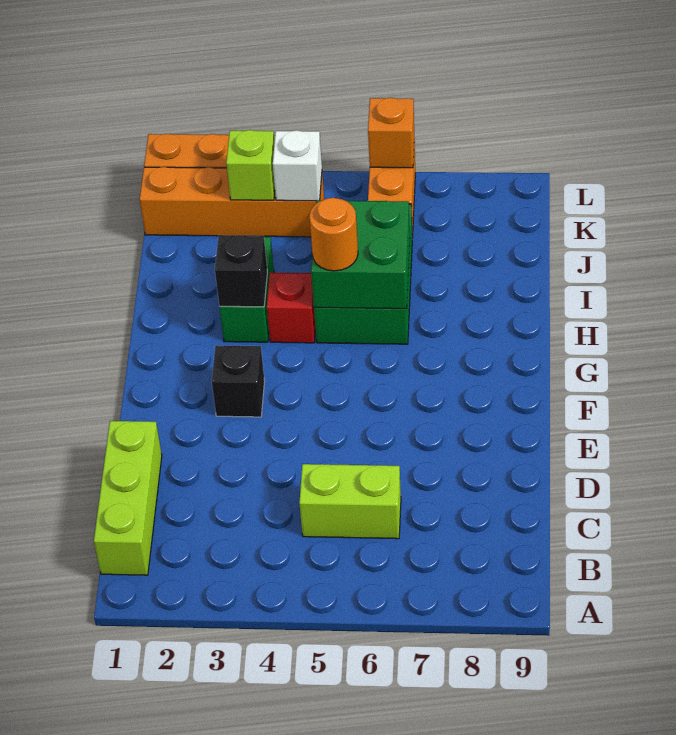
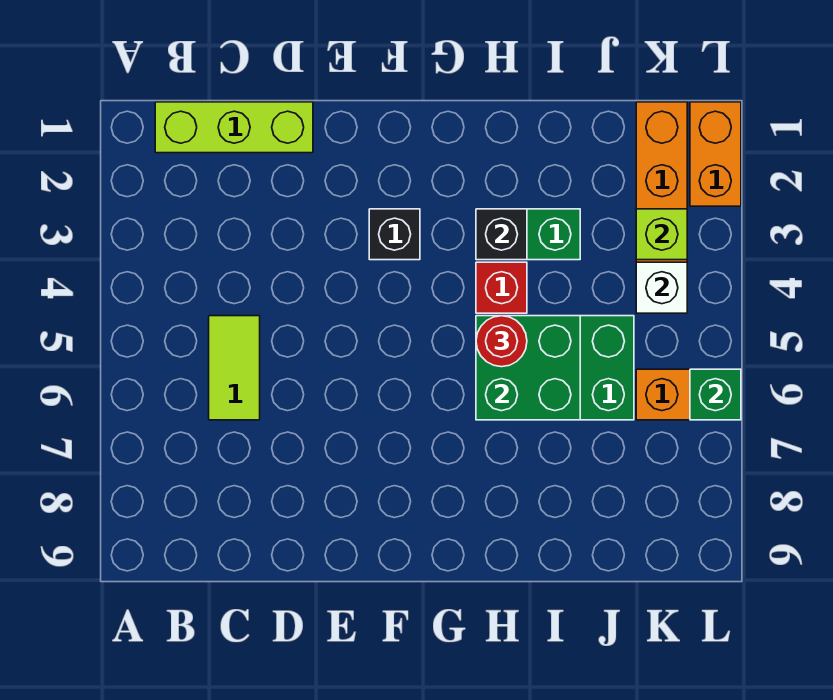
lime 1x2 brick [299,464,401,539] -> lime 1x2 tile [209,316,260,420]
orange 1x1 round brick [309,198,358,271] -> red 1x1 round brick [476,316,527,367]
orange 1x1 brick [368,98,414,168] -> green 1x1 brick [690,369,741,420]

